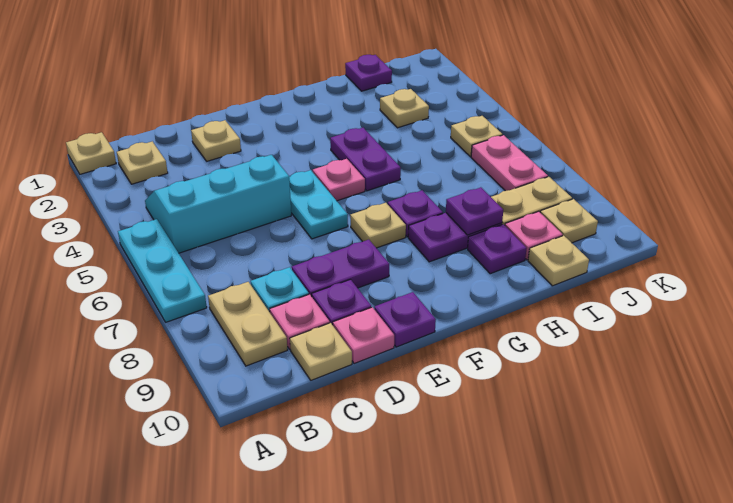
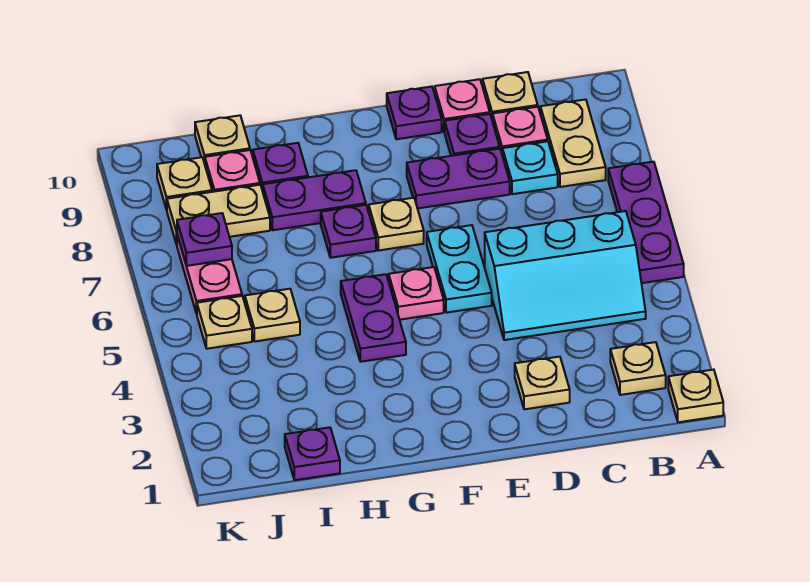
cyan 1x3 plate [118,219,207,322] -> purple 1x3 plate [608,162,684,283]
purple 1x1 plate [446,187,503,235] -> purple 1x1 plate moved to [177,213,232,266]
tan 1x1 plate [380,89,429,128] -> tan 1x1 plate moved to [245,289,300,341]

